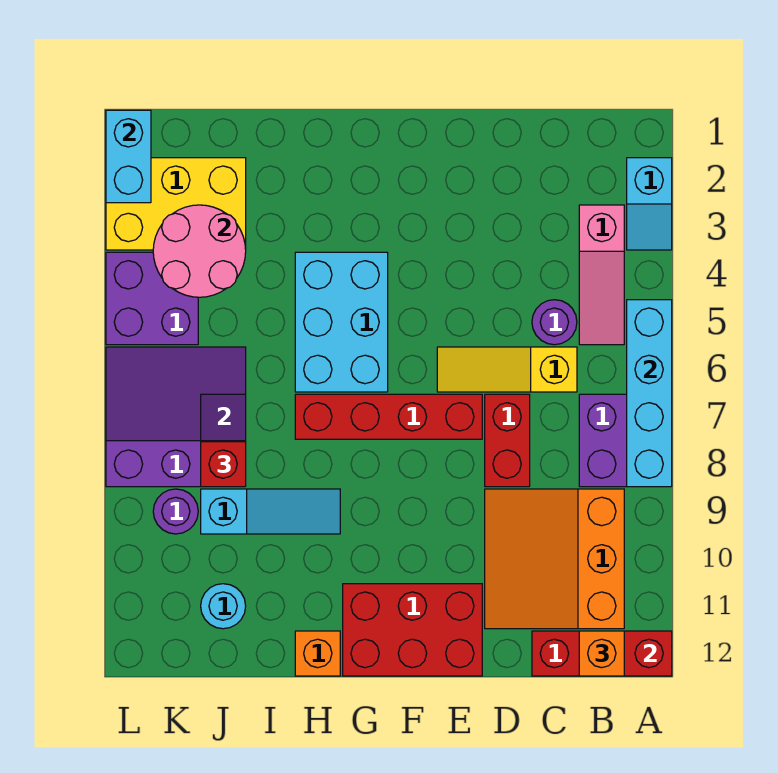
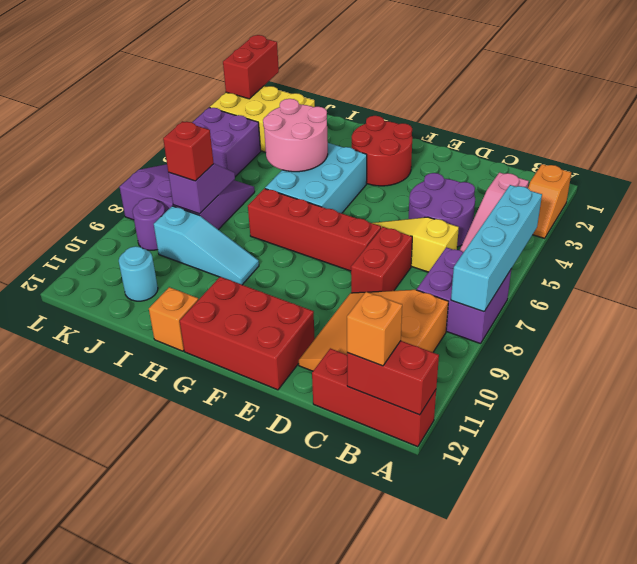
cyan 1x2 slope [627,158,672,250] -> orange 1x2 slope [528,164,571,238]
purple 1x1 round brick [532,300,577,345] -> purple 2x2 round brick [409,173,475,247]
none -> red 2x2 round brick [352,116,412,186]
pink 2x2 round brick [153,205,246,297] -> pink 2x2 round brick moved to [263,99,328,172]
cyan 1x2 brick [106,110,151,203] -> red 1x2 brick [223,35,279,99]

